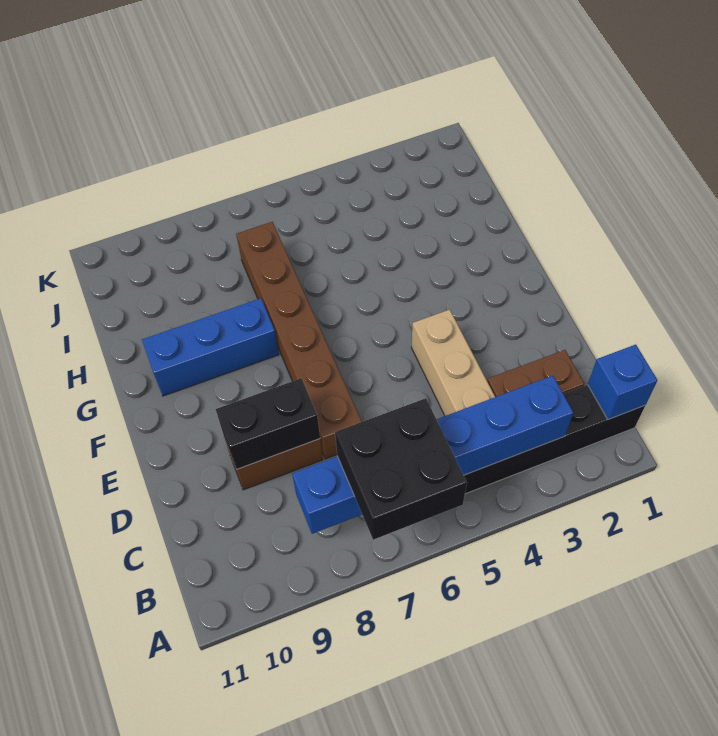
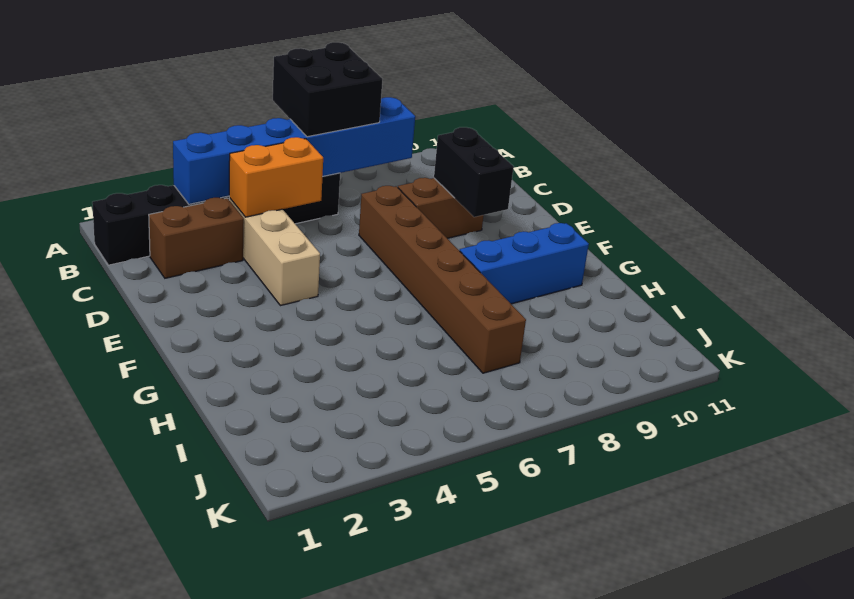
blue 1x1 brick [588,345,657,419] -> none
none -> orange 1x2 brick [229,137,323,217]
black 1x2 brick [216,378,320,469] -> black 1x2 brick turned to [434,127,513,217]

